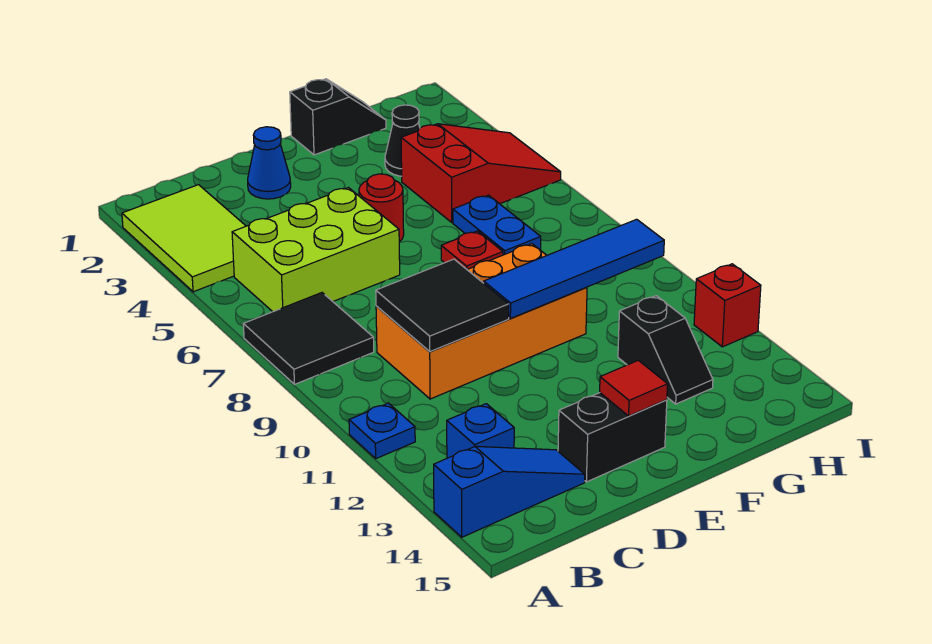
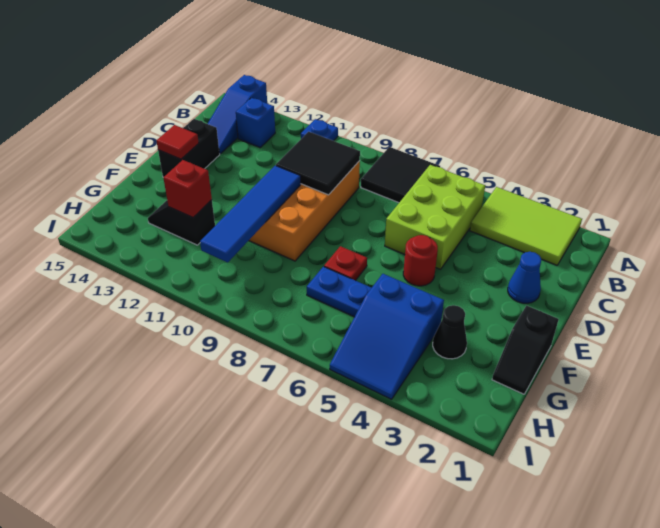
red 2x3 slope [401,124,561,222] -> blue 2x3 slope [330,274,444,399]
red 1x1 brick [694,264,761,347] -> red 1x1 brick moved to [163,160,212,217]

